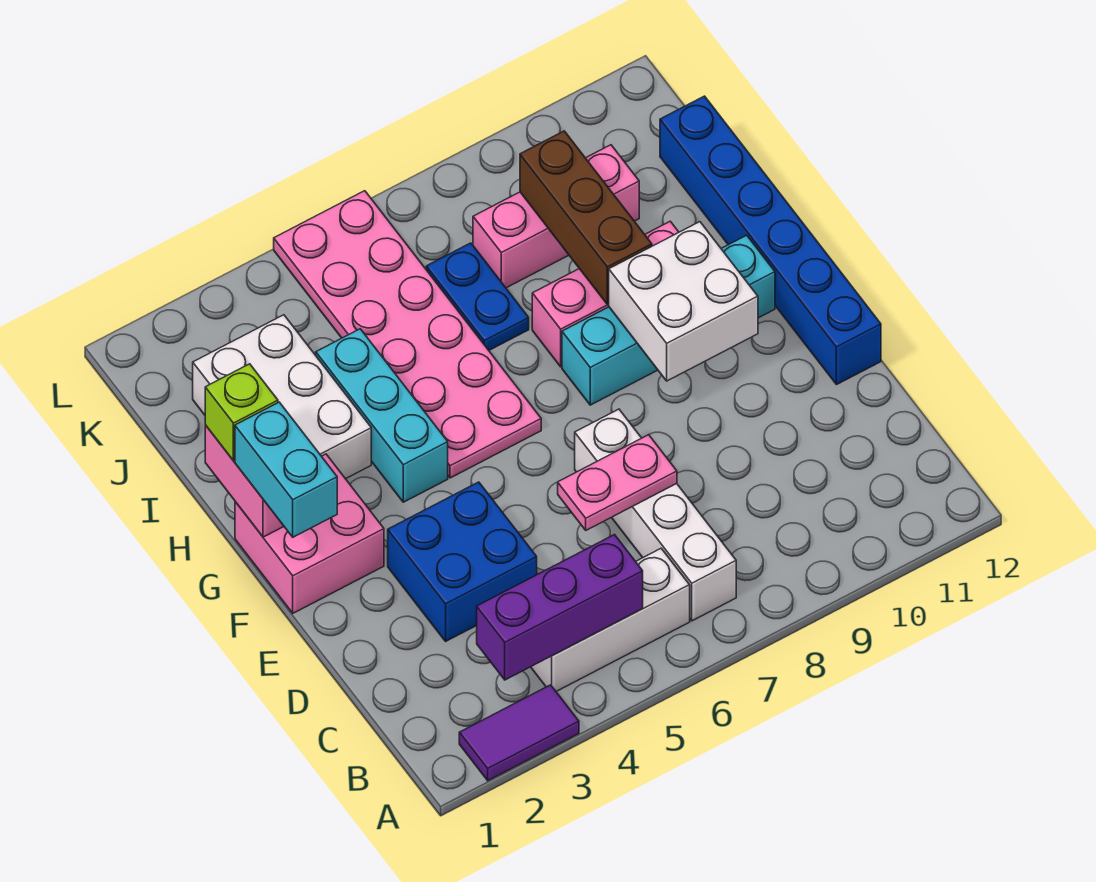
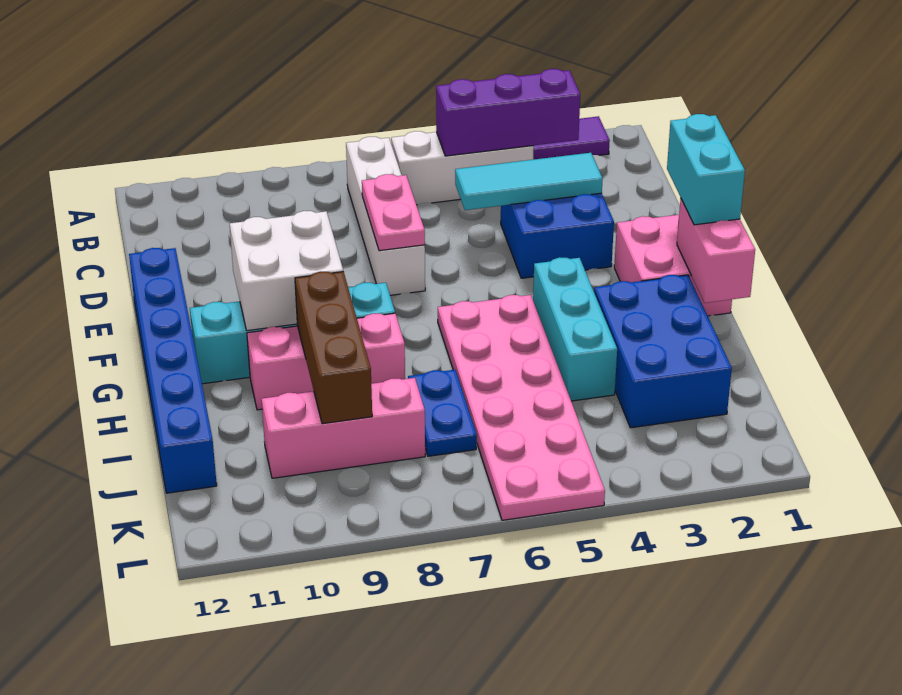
none -> cyan 1x3 tile [455,153,603,210]
pink 1x2 plate [558,435,677,530] -> pink 1x2 plate turned to [362,174,425,251]
lime 1x1 brick [205,364,278,461] -> none
white 2x3 brick [193,315,371,479] -> blue 2x3 brick [594,275,732,428]

